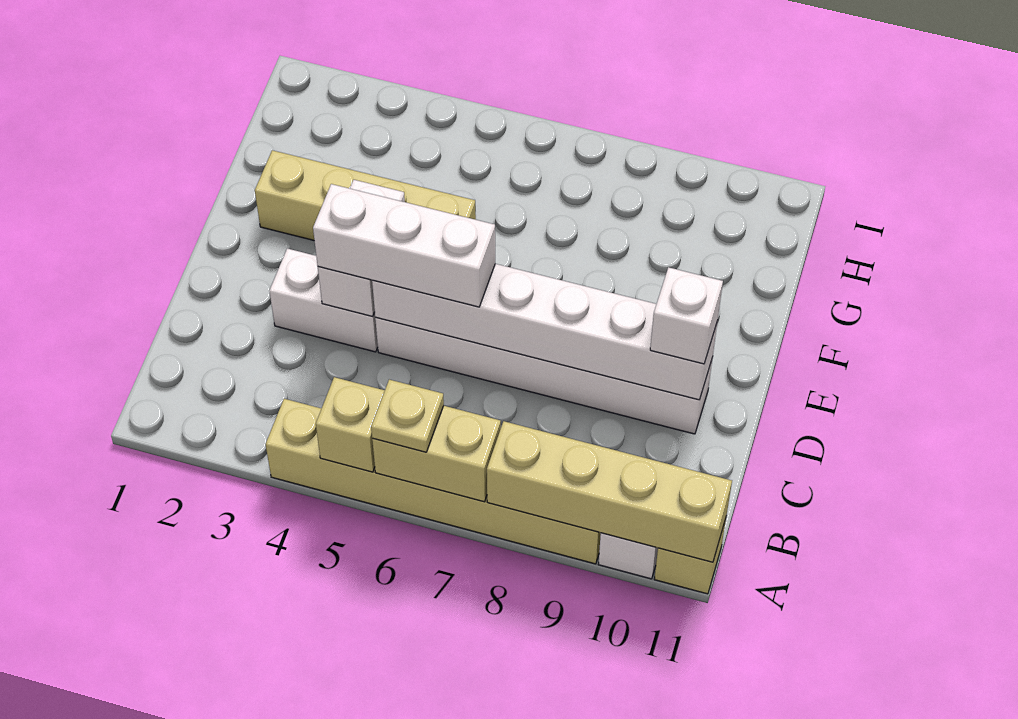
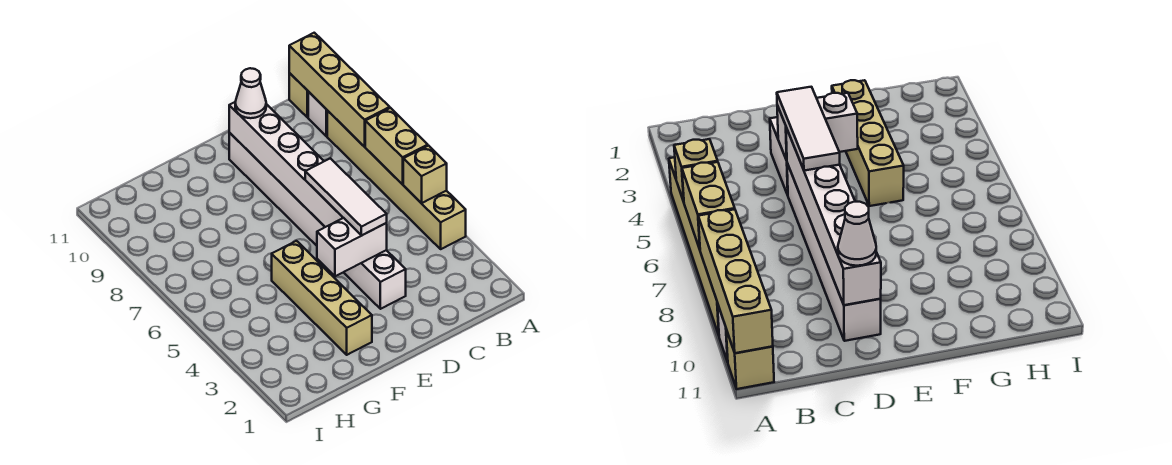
tan 1x1 plate [371,380,444,452] -> none
white 1x3 brick [313,184,495,307] -> white 1x3 tile [305,158,387,235]
white 1x1 brick [650,267,723,364] -> white 1x1 cone [235,68,266,118]

